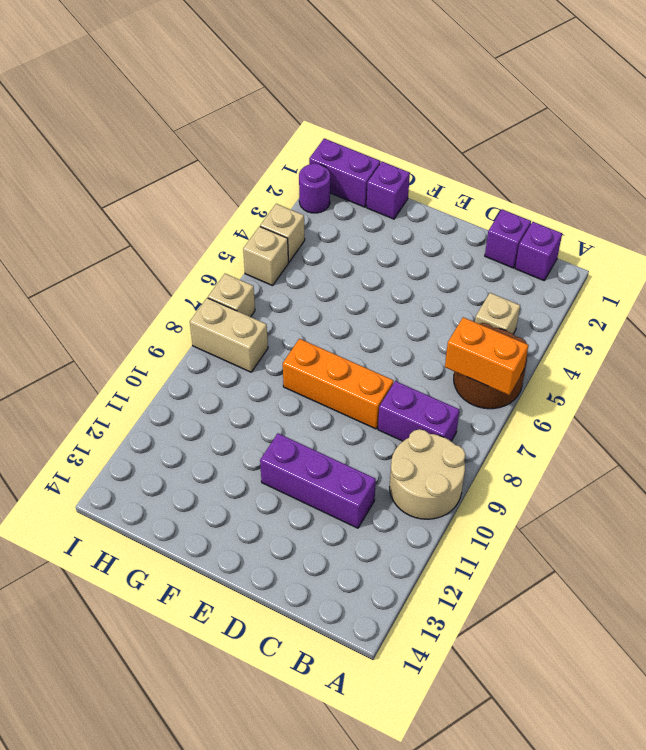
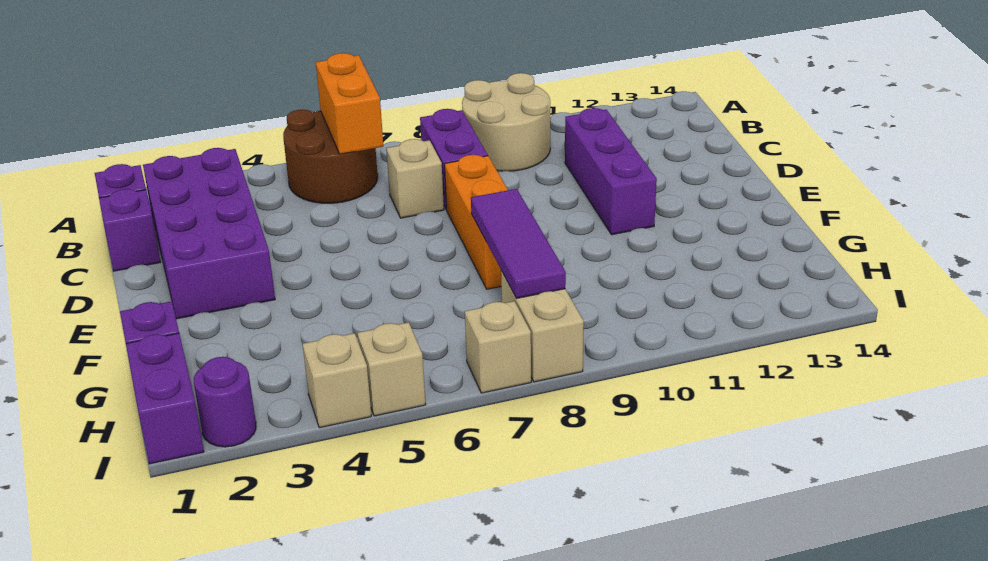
none -> purple 2x4 brick [143,148,275,319]
tan 1x1 brick [475,293,520,334] -> tan 1x1 brick moved to [386,139,444,218]
none -> purple 1x3 tile [471,189,566,298]

